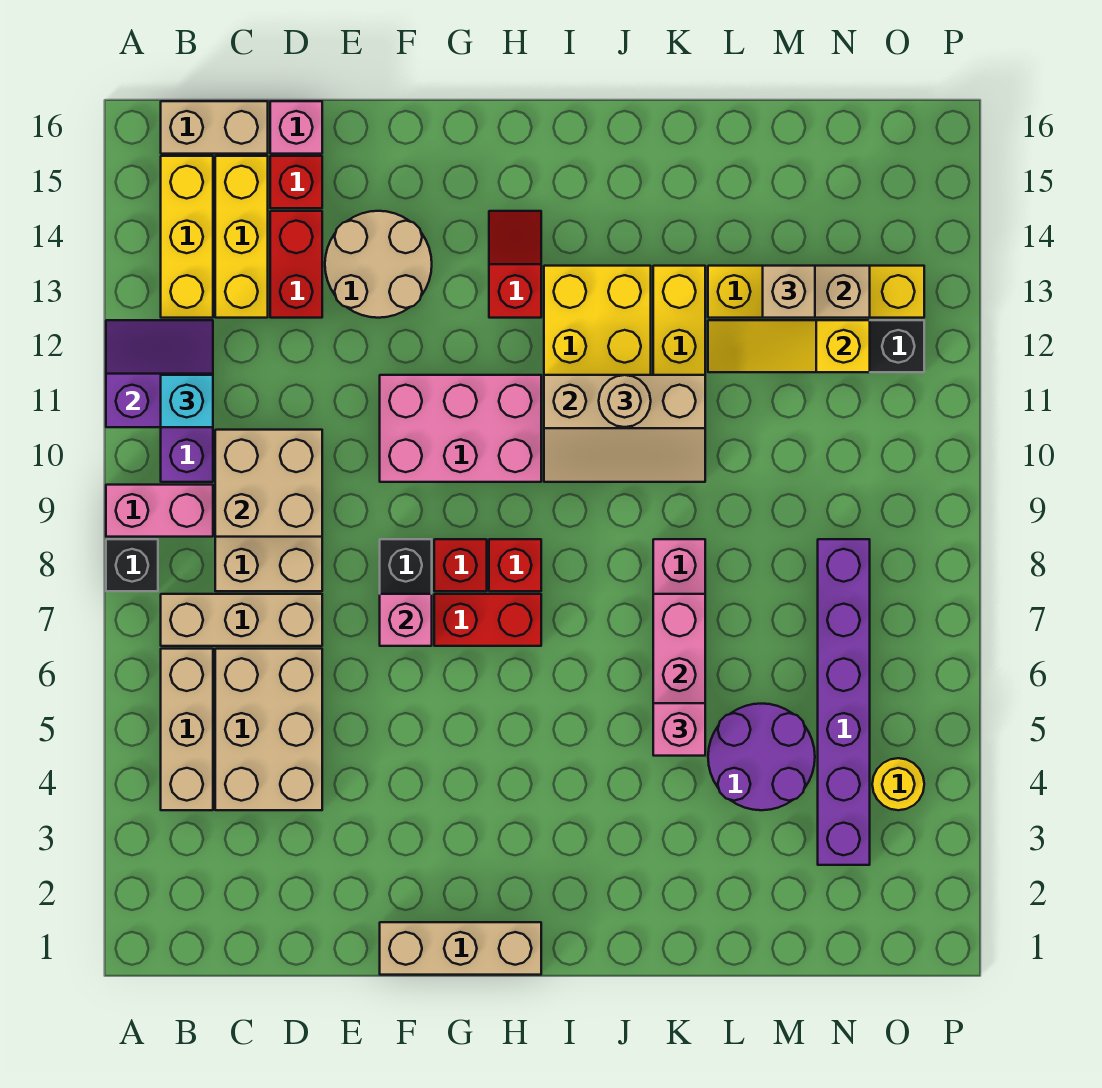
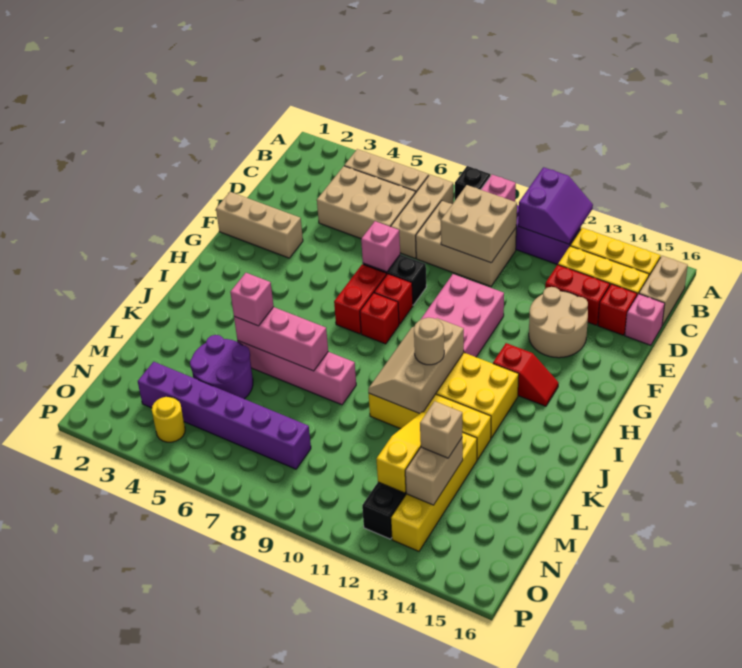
cyan 1x1 brick [161,375,213,427] -> none
tan 1x3 brick [380,922,541,975] -> tan 1x3 brick turned to [216,192,303,258]

